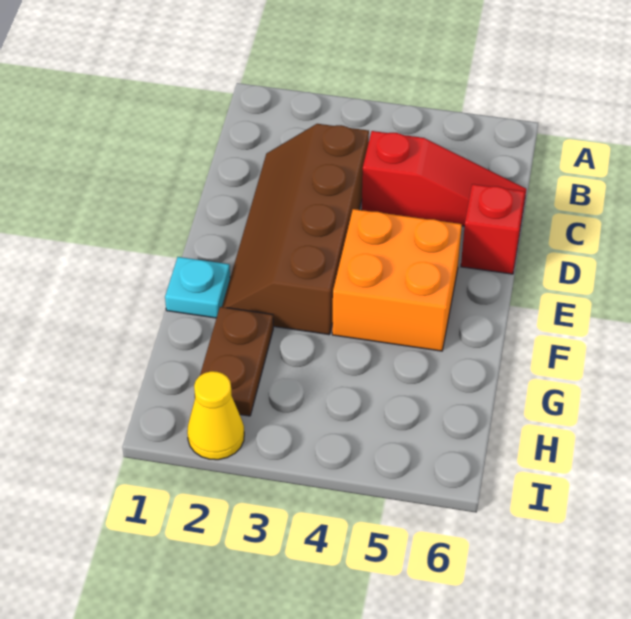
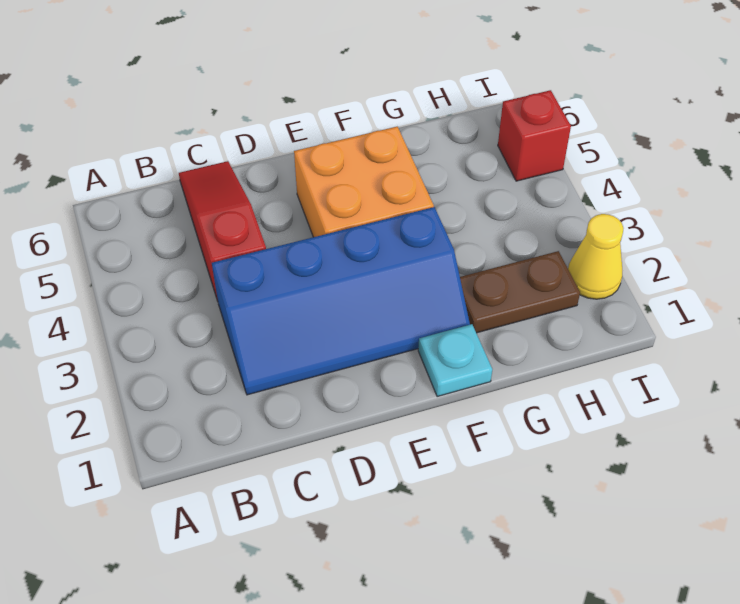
brown 2x4 slope [222,124,369,335] -> blue 2x4 slope [212,207,470,395]
red 1x1 brick [461,184,525,274] -> red 1x1 brick moved to [498,90,571,181]

